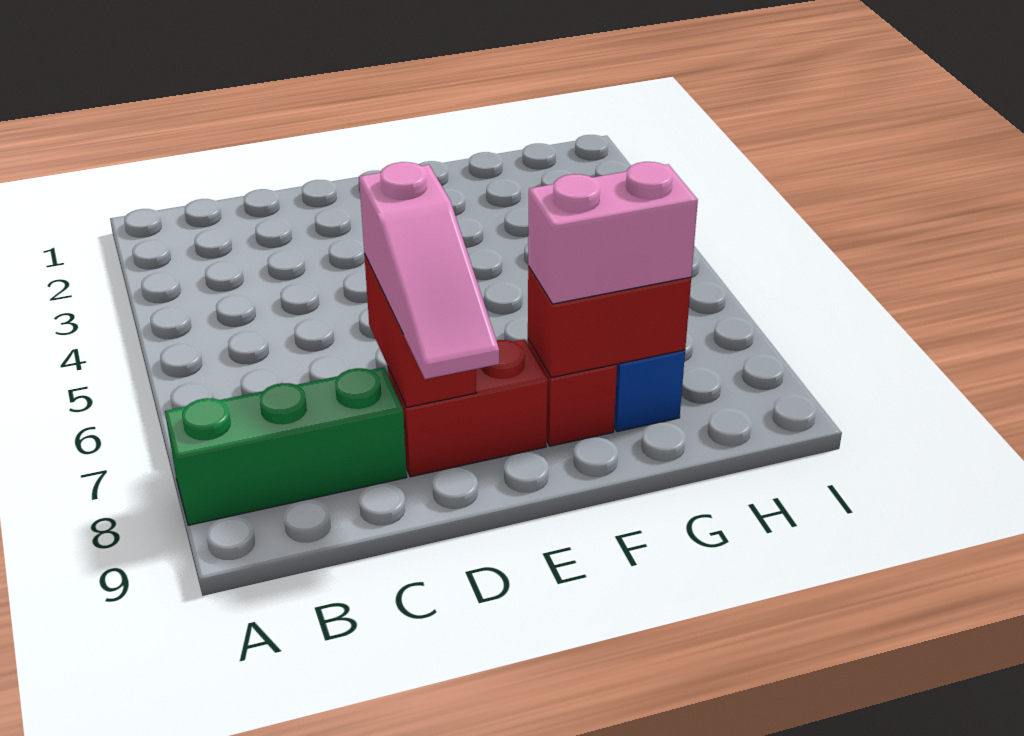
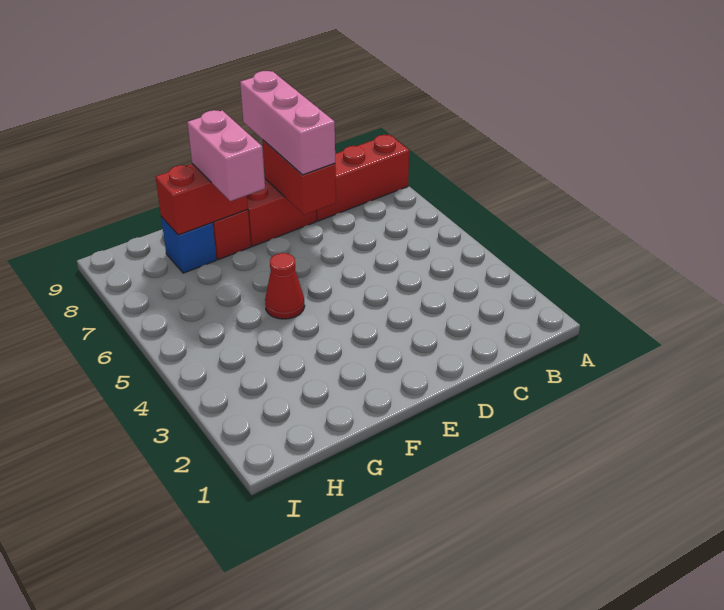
green 1x3 brick [165,367,407,525] -> red 1x3 brick [316,135,409,221]
pink 1x3 slope [359,162,499,379] -> pink 1x3 brick [240,71,335,175]
none -> red 1x1 cone [265,253,305,319]
pink 1x2 brick [528,162,698,304] -> pink 1x2 brick turned to [187,110,265,201]

